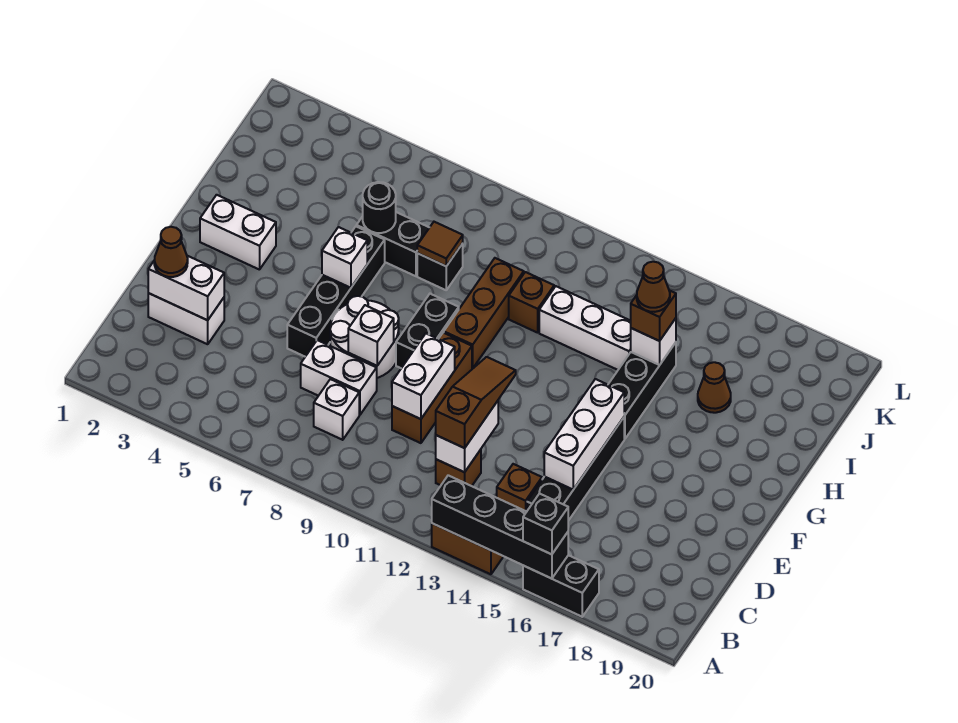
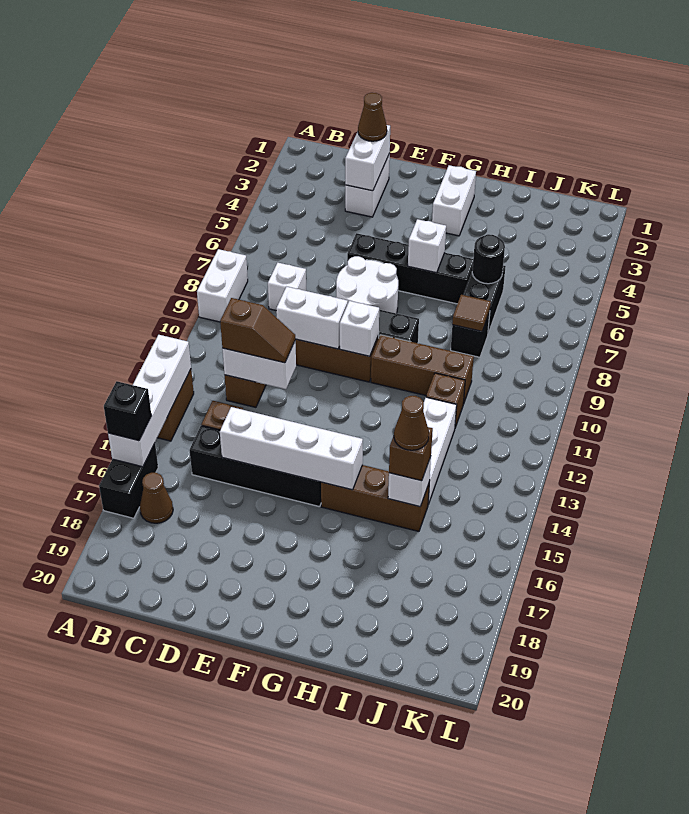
black 1x4 brick [432,475,568,579] -> white 1x4 brick [108,335,191,467]
brown 1x3 slope [436,357,516,448] -> brown 1x2 slope [220,298,295,363]
white 1x2 brick [301,340,377,415] -> white 1x2 brick moved to [197,249,248,322]
white 1x3 brick [544,379,624,489] -> white 1x4 brick [220,407,363,490]
white 1x1 brick [348,305,394,366] -> white 1x1 brick moved to [340,301,379,356]
black 1x3 brick [608,342,676,439] -> brown 1x3 brick [321,465,429,531]
brown 1x1 cone [698,362,731,413] -> brown 1x1 cone moved to [140,473,173,523]

